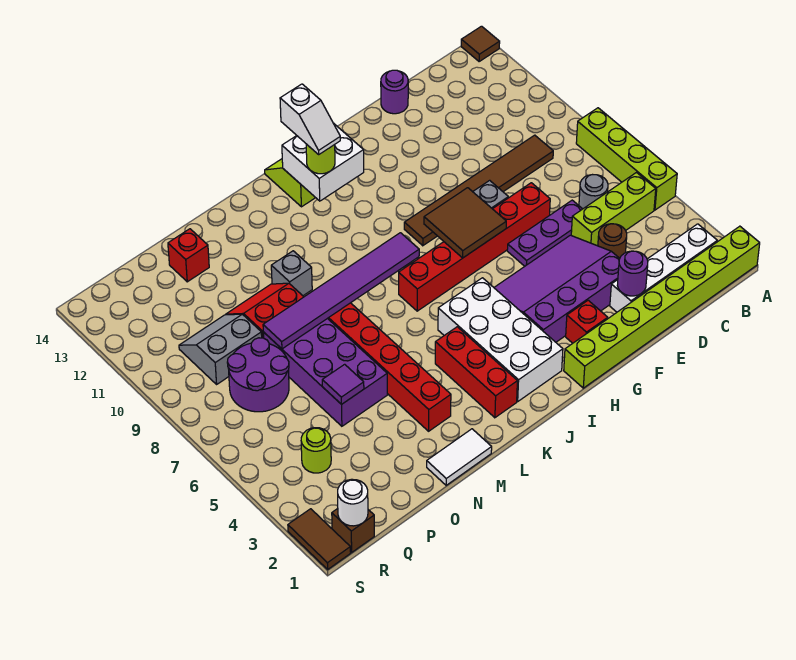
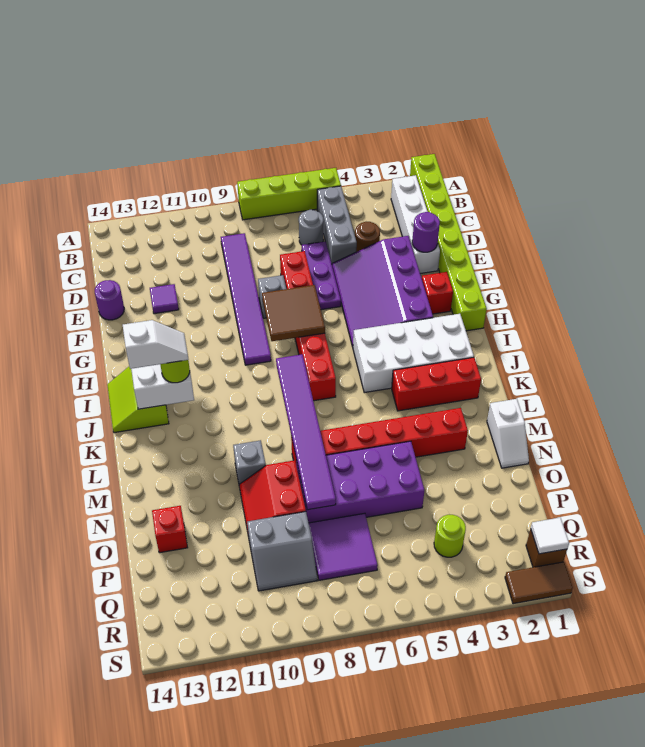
brown 1x1 tile [461,26,500,61] -> none
lime 1x3 brick [571,173,656,246] -> grey 1x3 brick [317,186,357,263]
brown 1x6 tile [404,135,553,246] -> purple 1x6 tile [221,233,271,365]
white 1x2 tile [427,429,492,485] -> white 1x2 slope [487,399,529,468]
purple 1x1 tile [322,364,364,404] -> purple 1x1 tile moved to [150,284,179,314]
purple 2x2 round brick [227,338,289,412] -> purple 2x2 tile [309,513,378,580]
grey 2x2 slope [179,314,262,384] -> grey 2x2 slope turned to [247,512,317,591]
white 1x1 round brick [338,479,368,526] -> white 1x1 tile [531,518,569,554]

